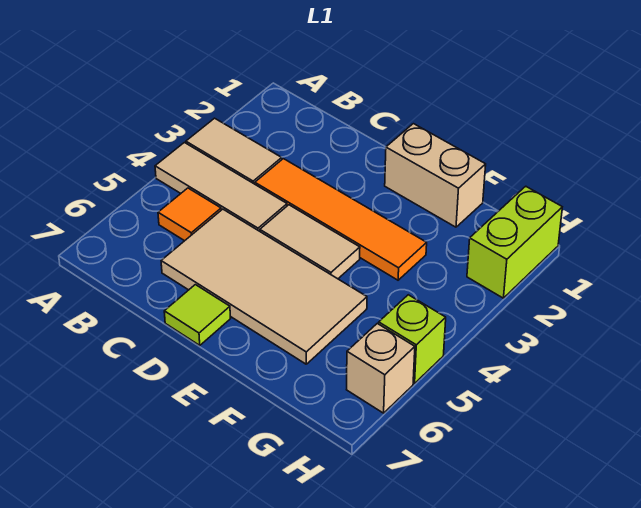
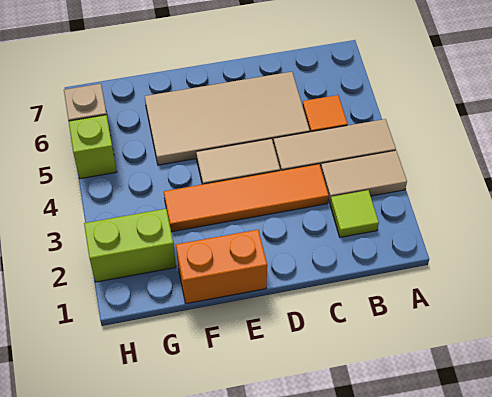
lime 1x1 tile [164,285,230,345] -> lime 1x1 tile moved to [330,190,379,237]
tan 1x2 brick [385,124,486,227] -> orange 1x2 brick [176,230,267,304]
lime 1x2 brick [467,186,562,298] -> lime 1x2 brick turned to [84,209,176,282]

